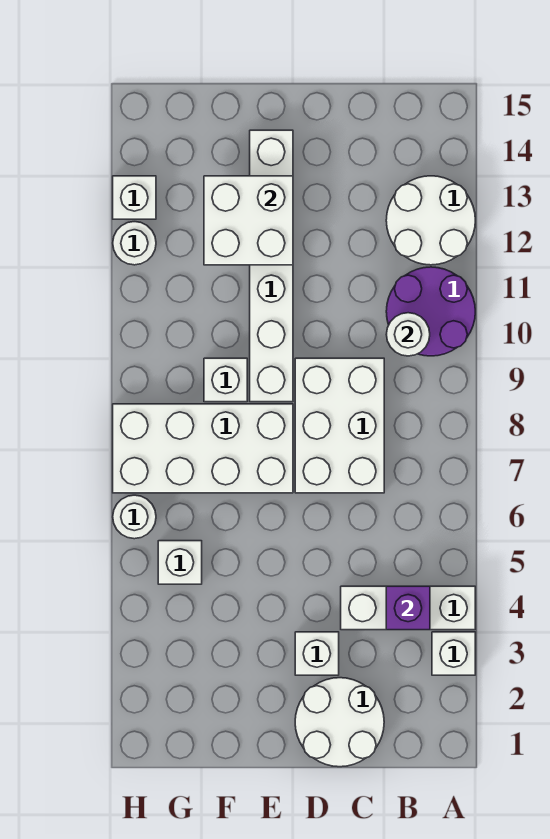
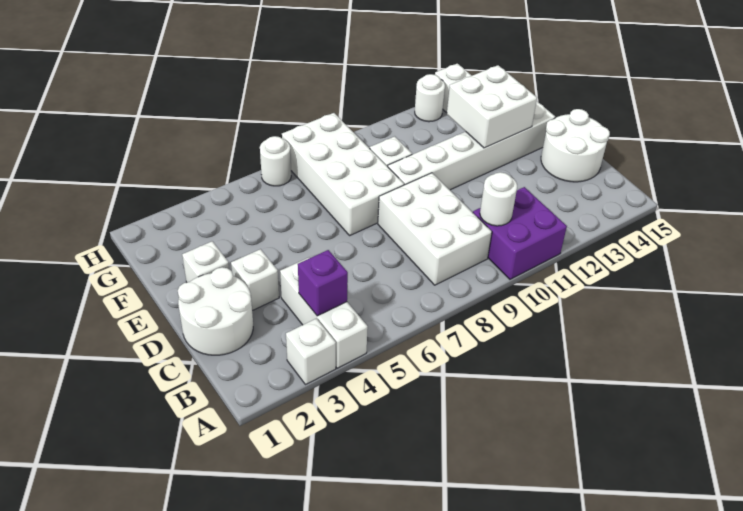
purple 2x2 round brick [386,267,475,356] -> purple 2x2 brick [473,187,567,279]
white 2x2 round brick [386,176,475,265] -> white 2x2 round brick moved to [541,109,610,182]
white 2x3 brick [295,358,384,493] -> white 2x3 brick turned to [378,173,492,285]
white 1x1 brick [158,541,202,584] -> white 1x1 brick moved to [182,241,229,282]

